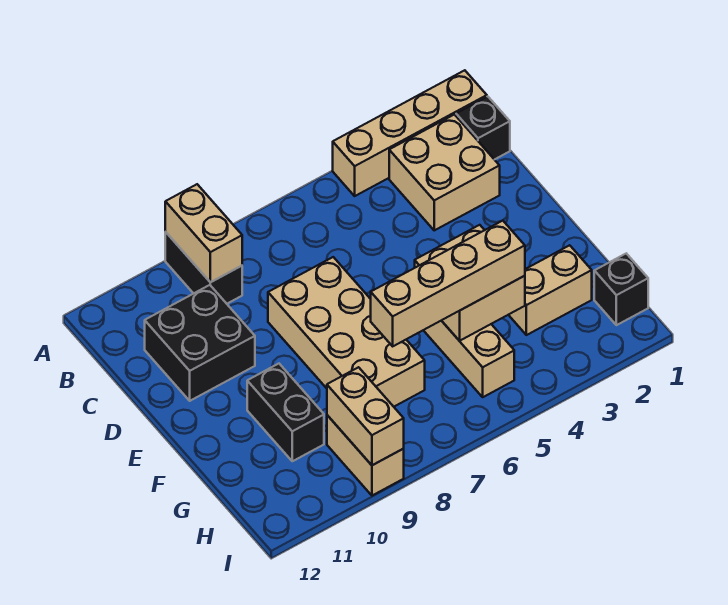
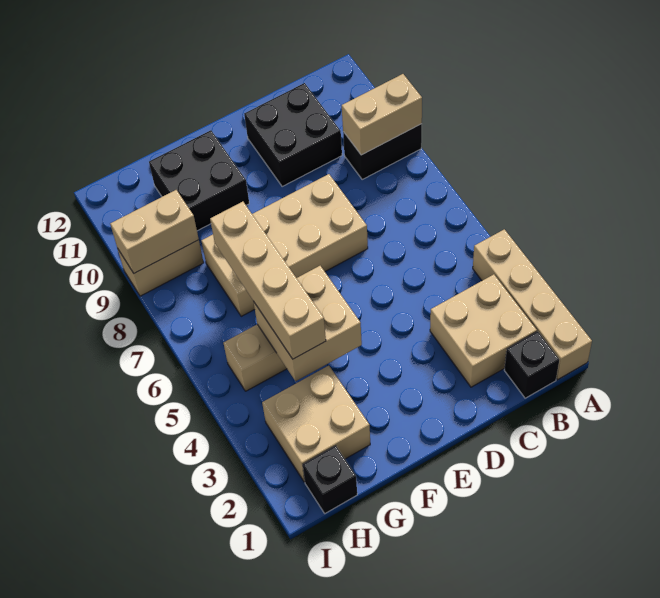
black 1x2 brick [247,364,324,461] -> black 2x2 brick [149,130,249,231]
tan 1x2 brick [509,245,592,335] -> tan 2x2 brick [262,366,370,482]

